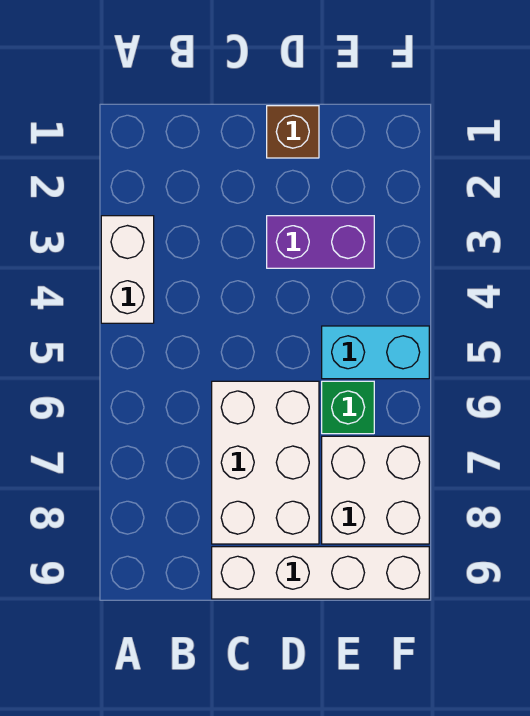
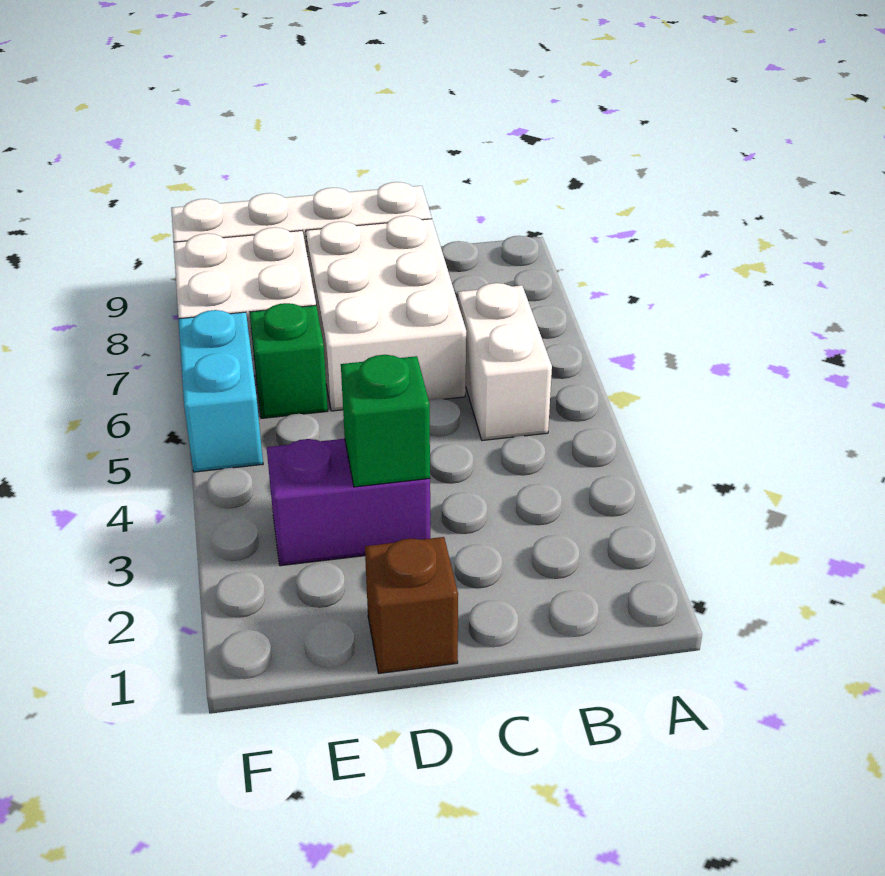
white 1x2 brick [101,216,154,323] -> white 1x2 brick moved to [458,283,552,440]
none -> green 1x1 brick [341,355,430,487]
cyan 1x2 brick [322,326,429,379] -> cyan 1x2 brick turned to [178,310,263,472]

